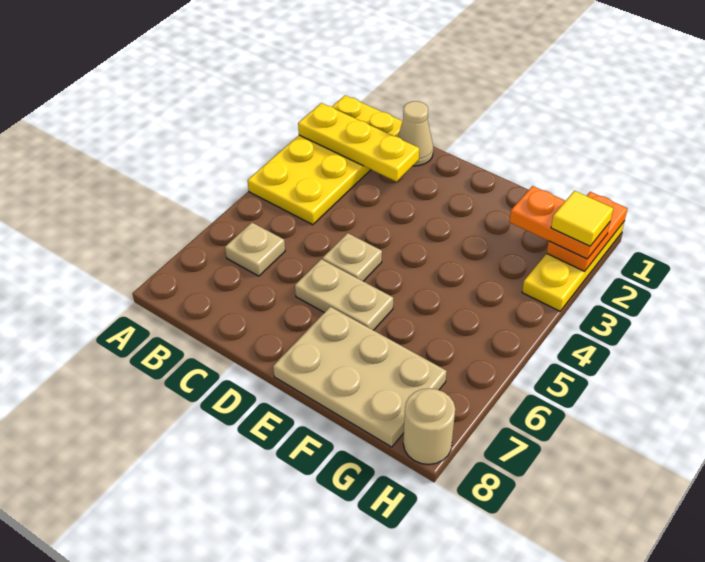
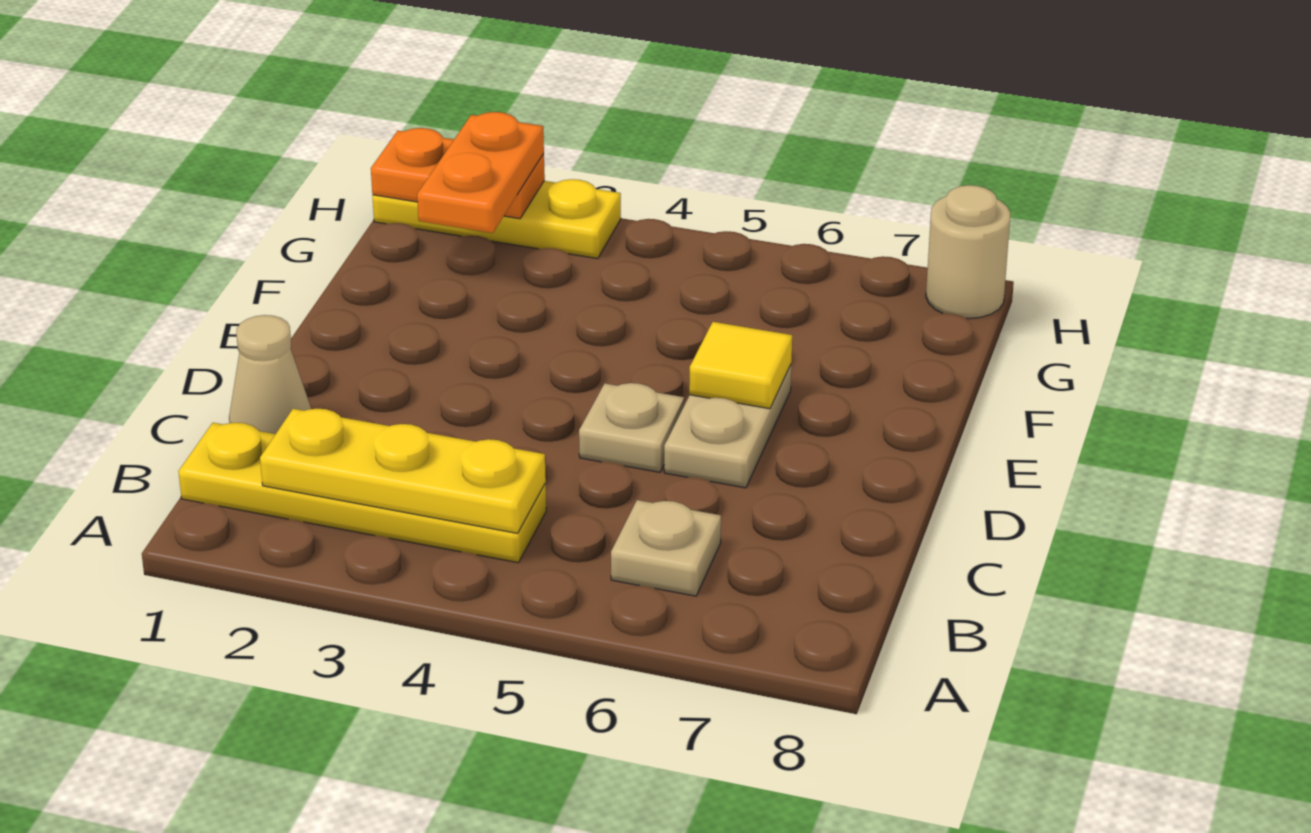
yellow 2x4 plate [248,95,403,225] -> yellow 1x4 plate [178,423,546,563]
yellow 1x3 plate [298,103,419,182] -> yellow 1x3 plate turned to [260,409,546,533]
tan 2x3 plate [273,307,447,447] -> none
yellow 1x1 tile [551,191,613,246] -> yellow 1x1 tile moved to [689,322,792,409]

